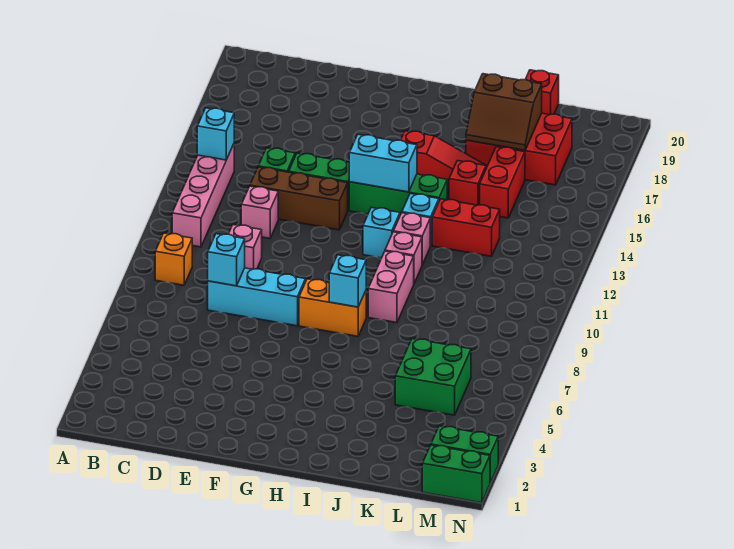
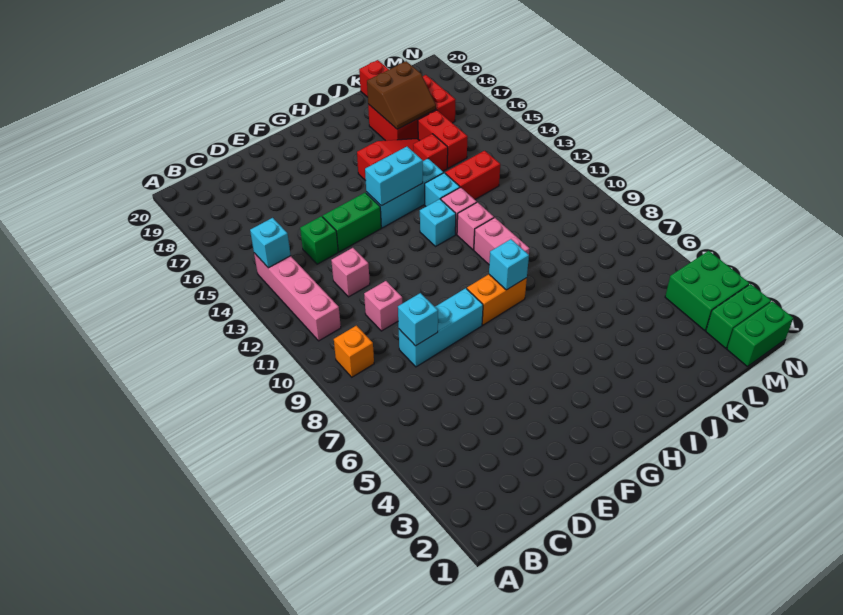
brown 1x3 brick [250,167,348,230] -> none
green 1x3 brick [349,174,447,215] -> cyan 1x3 brick [366,159,443,228]
green 2x2 brick [395,339,471,415] -> green 2x2 brick moved to [665,251,749,331]

